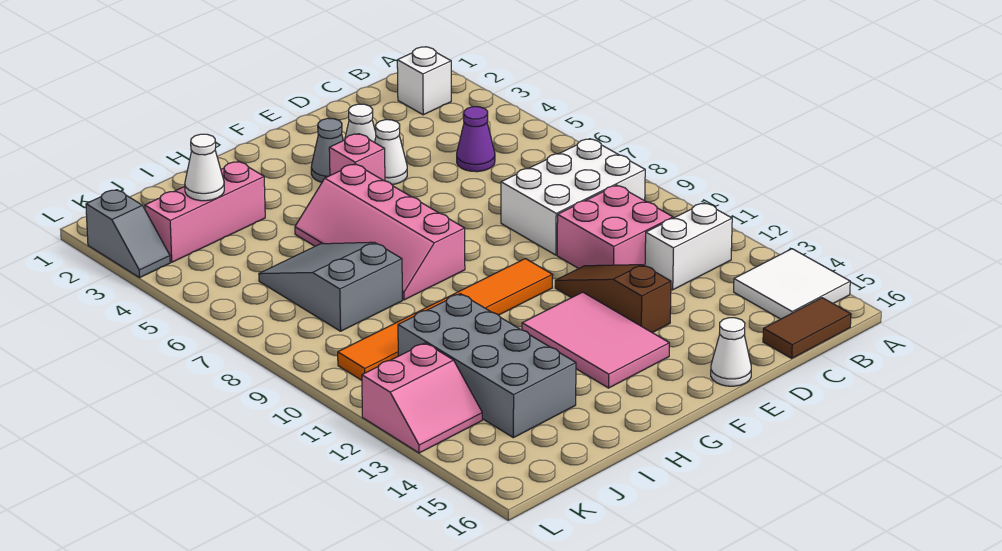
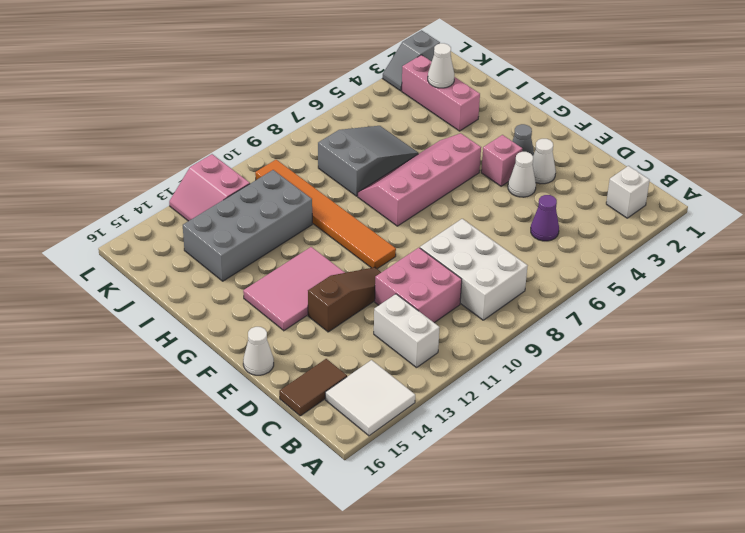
brown 1x2 tile [763,298,851,358] -> brown 1x2 tile turned to [279,359,347,416]

